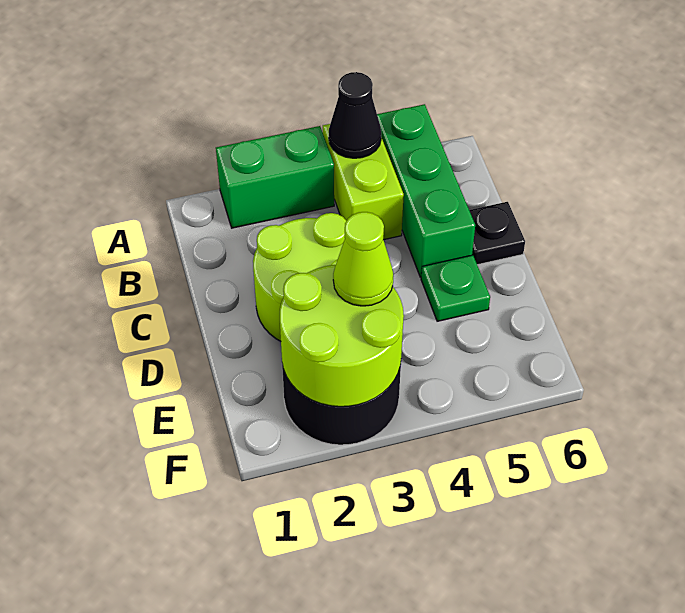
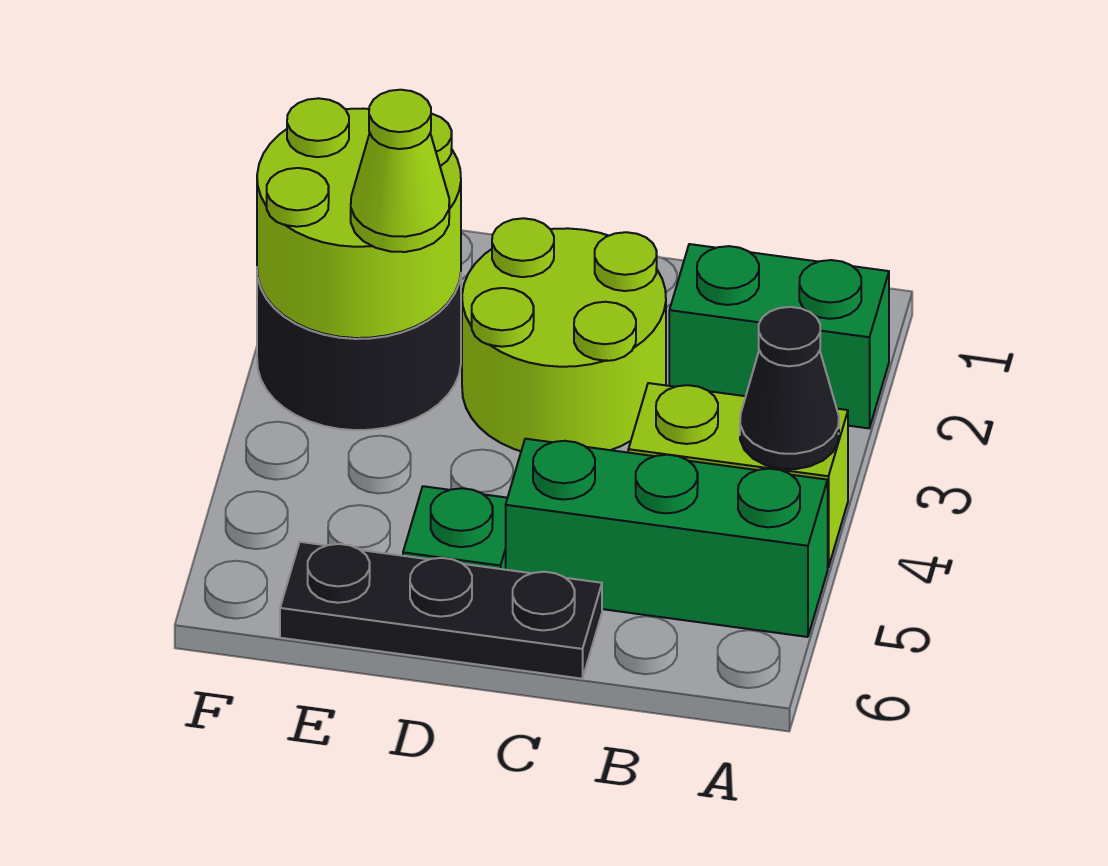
green 1x2 brick [216,126,334,228] -> green 1x2 brick turned to [669,244,889,428]
black 1x1 plate [469,202,525,265] -> black 1x3 plate [280,542,602,679]

